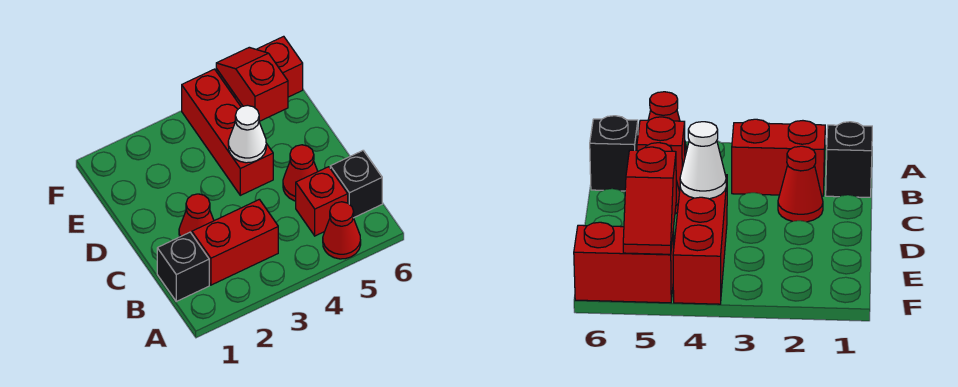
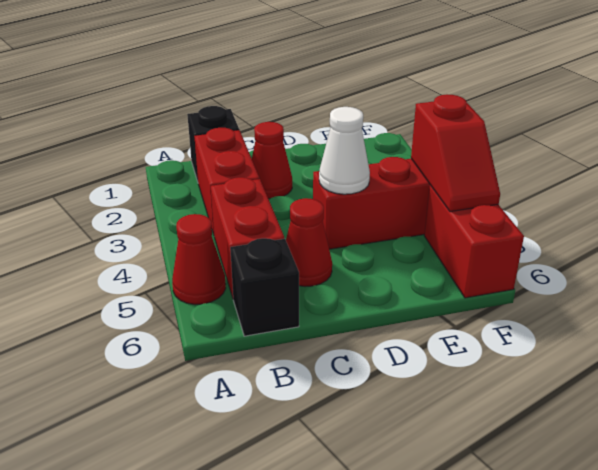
red 1x1 brick [296,167,348,236] -> red 1x2 brick [211,177,284,298]
red 1x2 slope [216,47,288,121] -> red 1x2 slope turned to [411,94,500,212]

